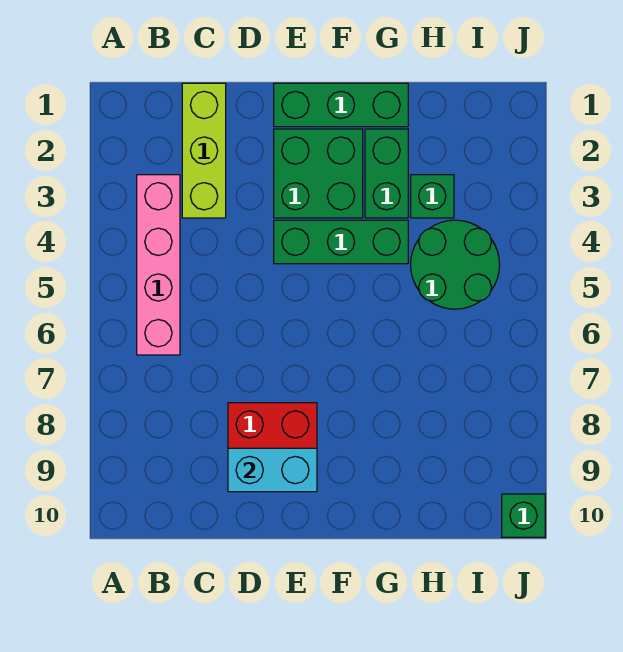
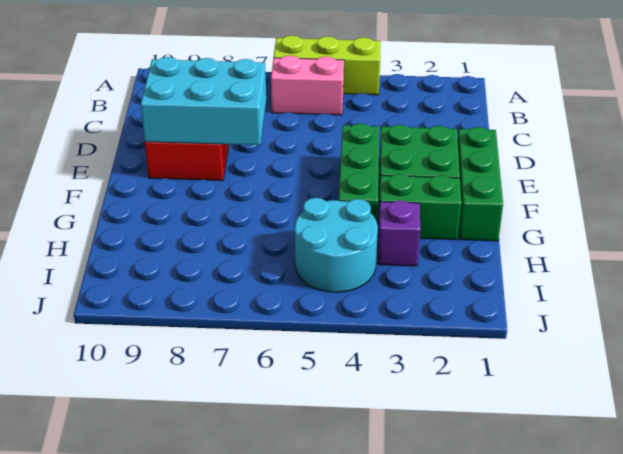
pink 1x4 brick [137,175,180,355] -> pink 1x2 brick [271,56,344,115]
lime 1x3 brick [182,83,226,218] -> lime 1x3 brick moved to [274,35,381,95]
cyan 1x2 brick [228,448,317,492] -> cyan 2x3 brick [141,57,266,145]
green 1x1 brick [411,175,454,218] -> purple 1x1 brick [378,200,420,266]
green 2x2 round brick [411,220,500,309] -> cyan 2x2 round brick [295,198,378,292]
green 1x1 brick [502,494,545,537] -> none

